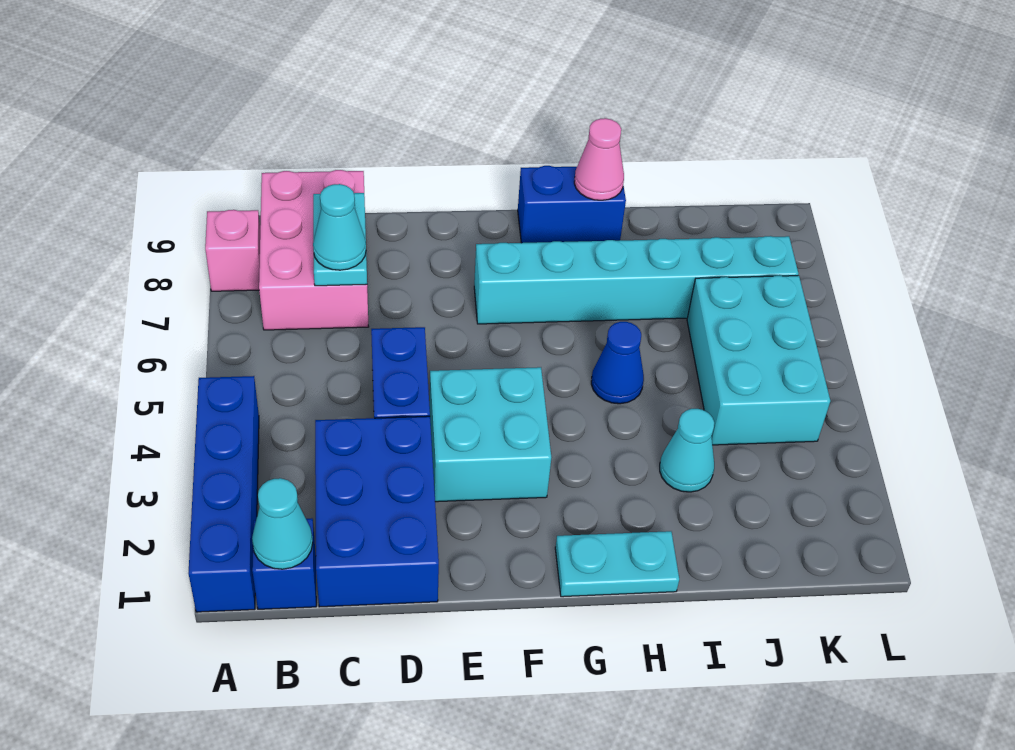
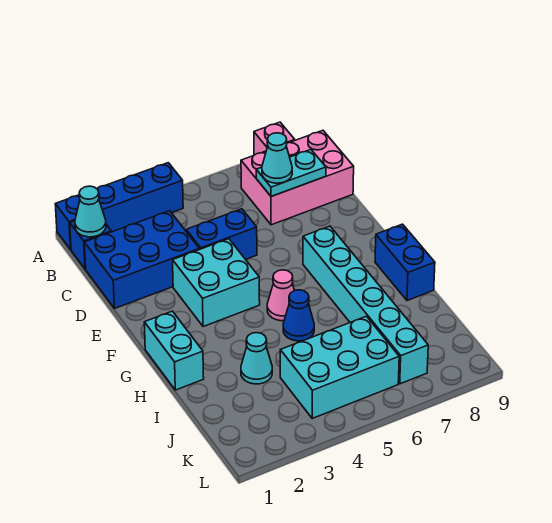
cyan 1x2 plate [555,531,679,597] -> cyan 1x2 brick [144,311,204,390]
pink 1x1 cone [574,118,624,200] -> pink 1x1 cone moved to [267,270,294,321]

